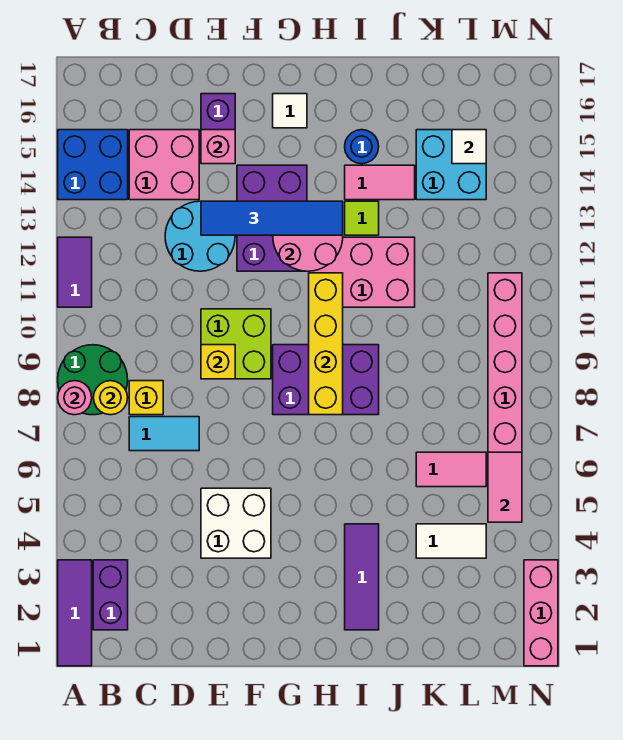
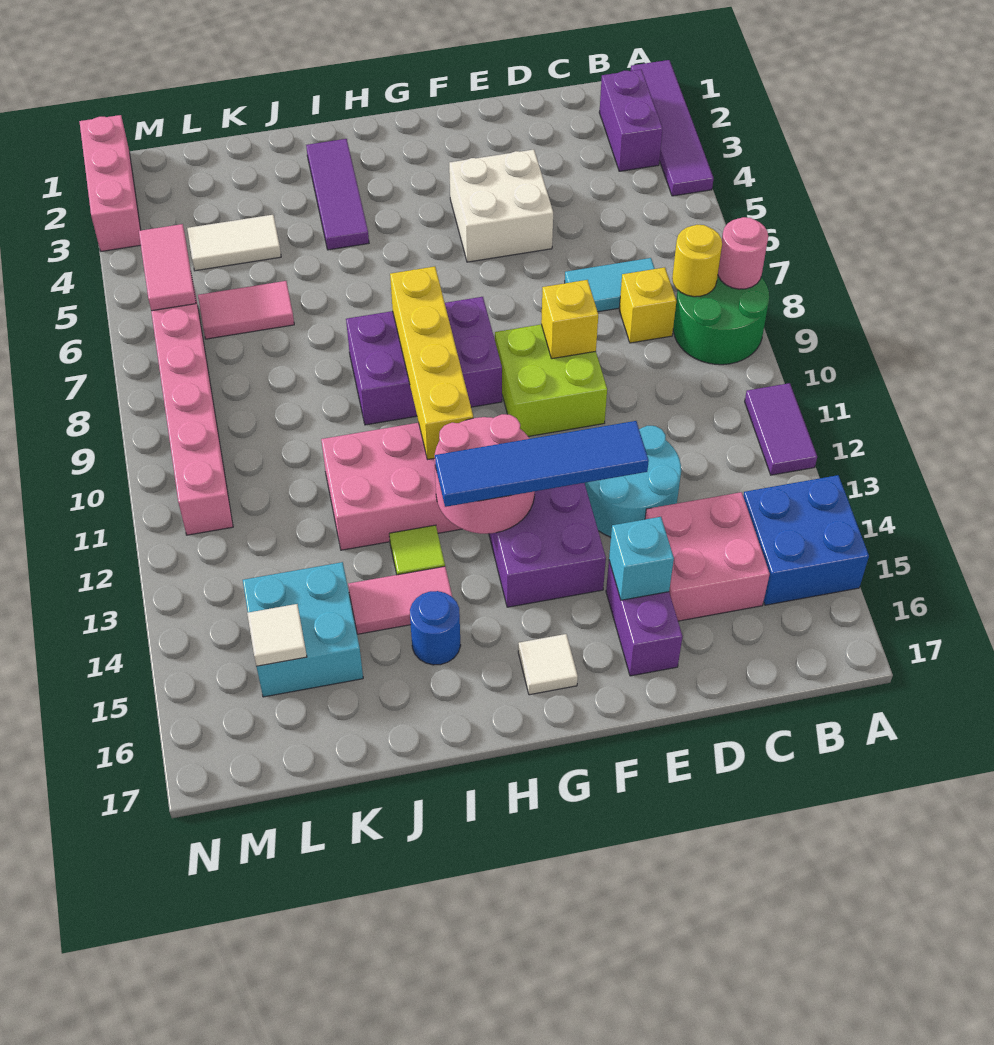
purple 1x3 tile [58,560,92,666] -> purple 1x4 tile [631,60,714,196]
pink 1x1 brick [201,130,235,164] -> cyan 1x1 brick [609,517,674,600]

